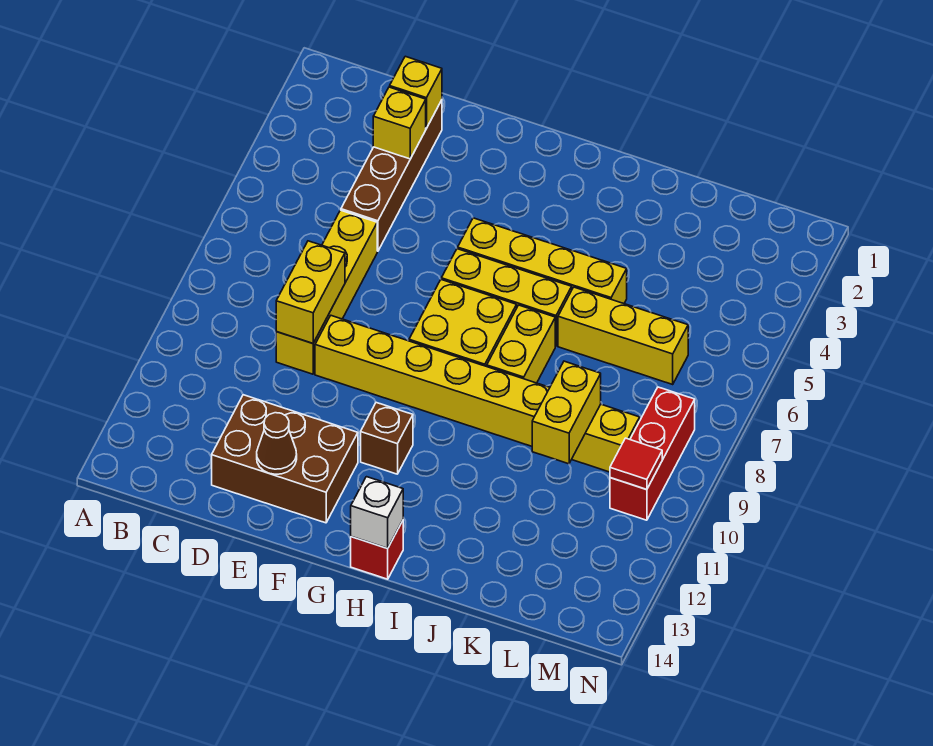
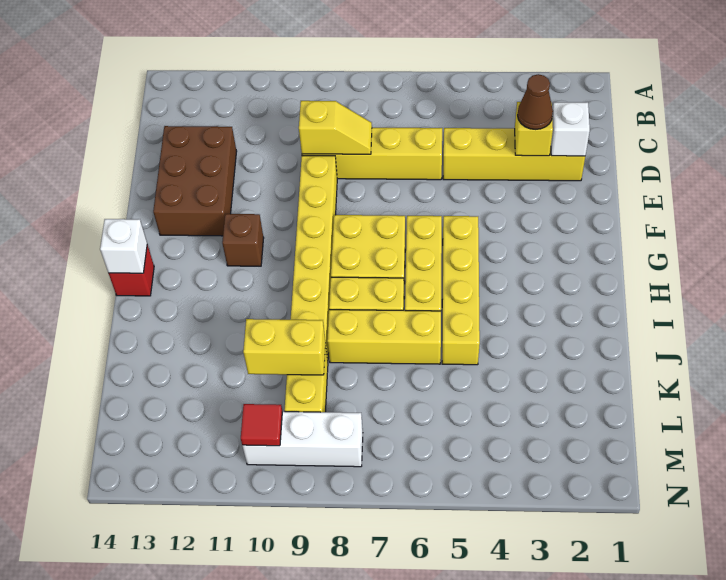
brown 1x4 brick [341,100,442,251] -> yellow 1x4 brick [443,128,585,181]
yellow 1x1 brick [390,56,442,128] -> white 1x1 brick [551,102,590,156]
yellow 1x2 brick [276,241,345,343] -> yellow 1x2 slope [299,101,372,154]
brown 1x1 cone [257,413,297,474] -> brown 1x1 cone moved to [518,74,553,130]
yellow 1x3 brick [558,287,688,384] -> yellow 1x3 brick turned to [327,310,441,364]
red 1x3 brick [610,387,695,520] -> white 1x3 brick [242,412,363,467]

